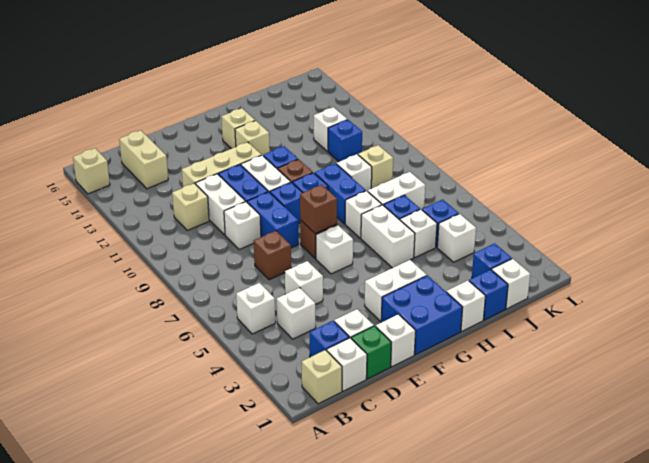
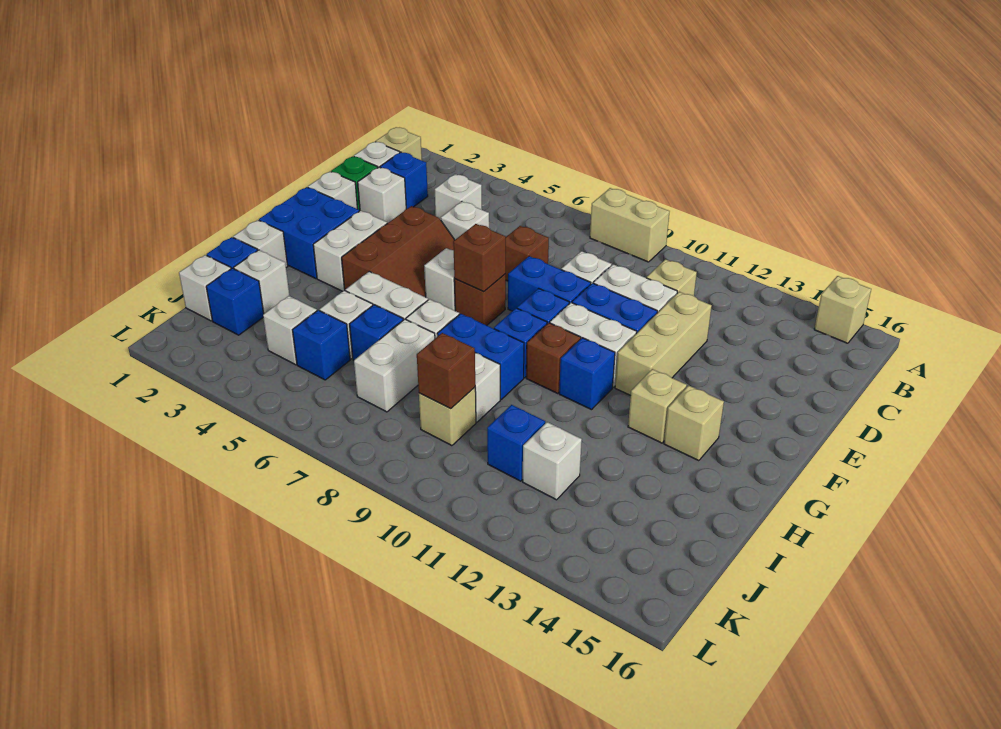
white 1x1 brick [236,283,275,334] -> white 1x1 brick moved to [234,250,290,314]
tan 1x2 brick [119,130,168,189] -> tan 1x2 brick moved to [590,188,670,262]
none -> brown 2x3 slope [342,206,454,297]
none -> brown 1x1 brick [417,333,475,409]

